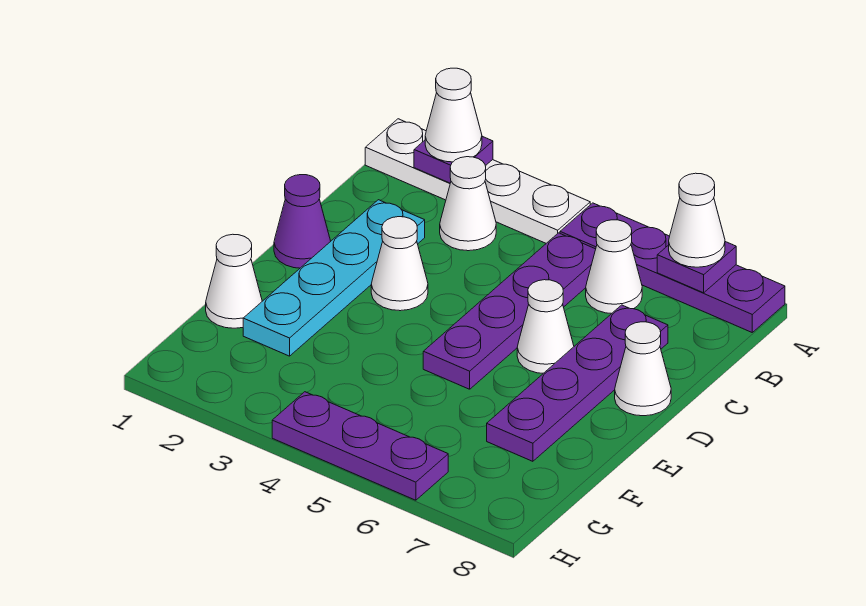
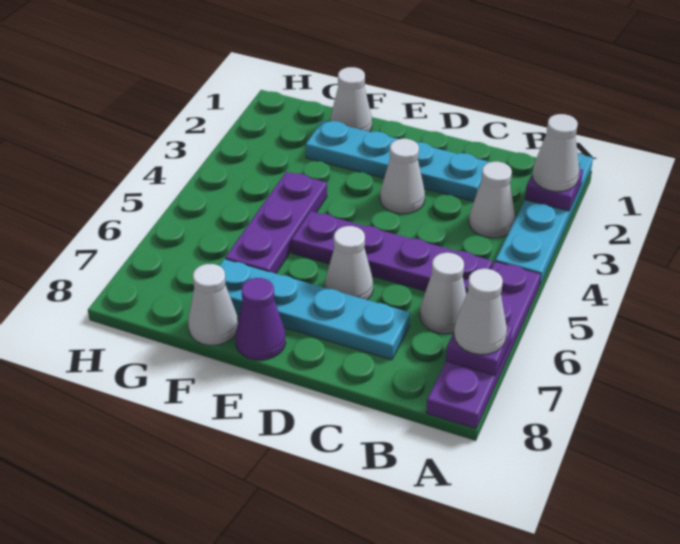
white 1x4 plate [365,119,590,243] -> cyan 1x4 plate [495,152,593,286]
purple 1x4 plate [487,305,668,461] -> cyan 1x4 plate [219,259,410,360]
purple 1x1 cone [274,175,331,268] -> purple 1x1 cone moved to [235,278,286,360]
white 1x1 cone [615,322,671,416] -> white 1x1 cone moved to [188,264,238,345]
purple 1x3 plate [272,392,448,500] -> purple 1x3 plate moved to [225,172,327,274]

